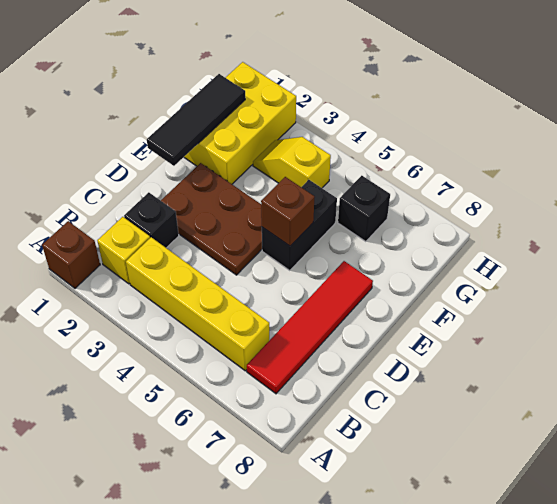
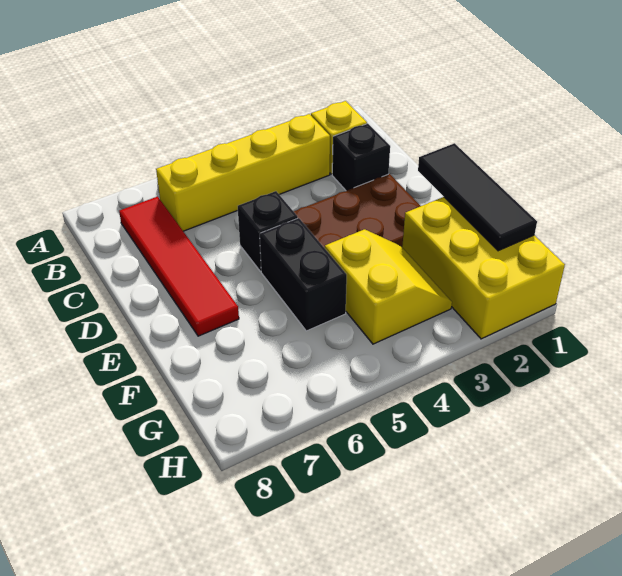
brown 1x1 brick [42,221,100,288] -> none
brown 1x1 brick [261,177,314,246] -> none
yellow 1x2 slope [253,137,331,188] -> yellow 2x2 slope [325,229,452,344]
black 1x1 brick [338,176,390,242] -> black 1x1 brick moved to [238,191,298,271]

